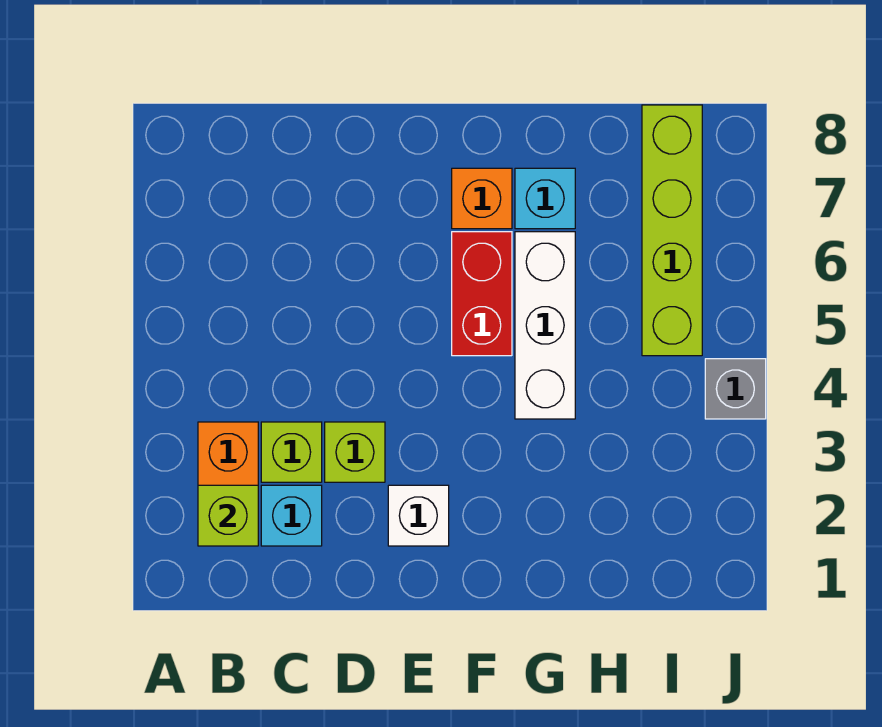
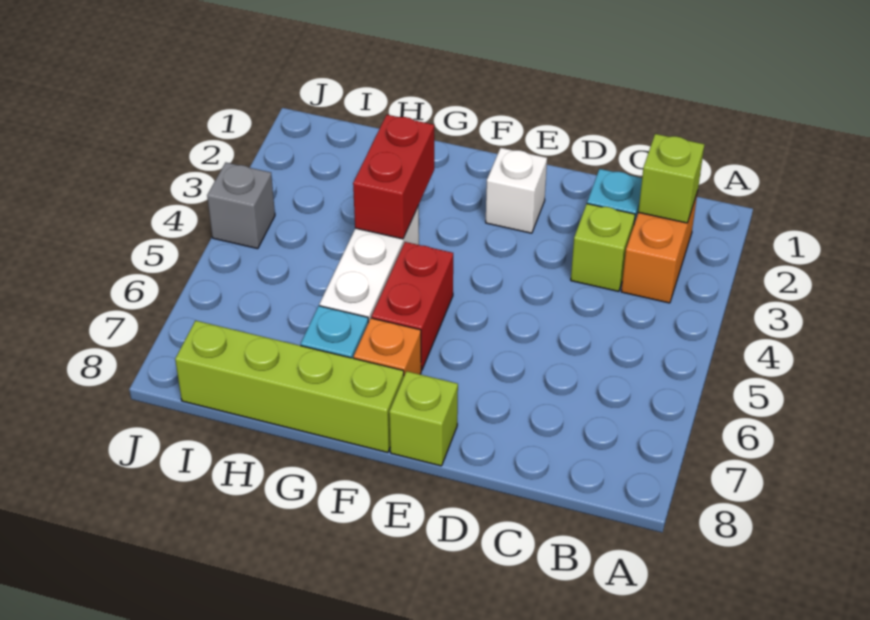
lime 1x1 brick [325,422,385,482] -> lime 1x1 brick moved to [389,371,458,466]
none -> red 1x2 brick [353,115,435,239]
lime 1x4 brick [642,105,702,356] -> lime 1x4 brick turned to [175,321,404,453]

